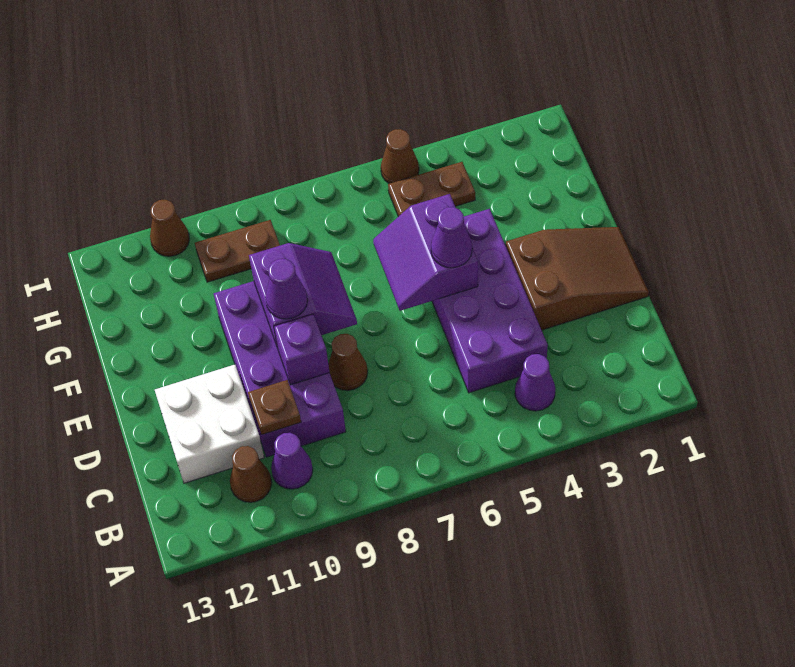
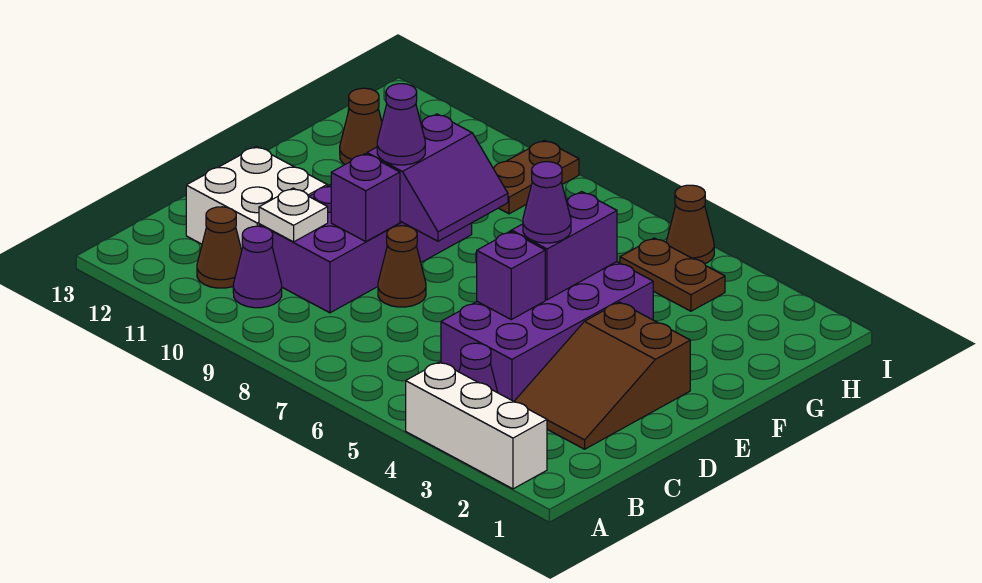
none -> white 1x3 brick [406,362,547,489]
brown 1x1 plate [248,380,301,435] -> white 1x1 plate [259,188,328,242]
brown 2x3 slope [506,227,649,330] -> brown 2x3 slope turned to [514,302,690,449]
none -> purple 1x1 brick [477,232,545,319]
brown 1x2 plate [195,220,280,282] -> brown 1x2 plate turned to [493,140,579,214]
brown 1x1 cone [150,200,189,256] -> brown 1x1 cone moved to [340,88,382,164]

